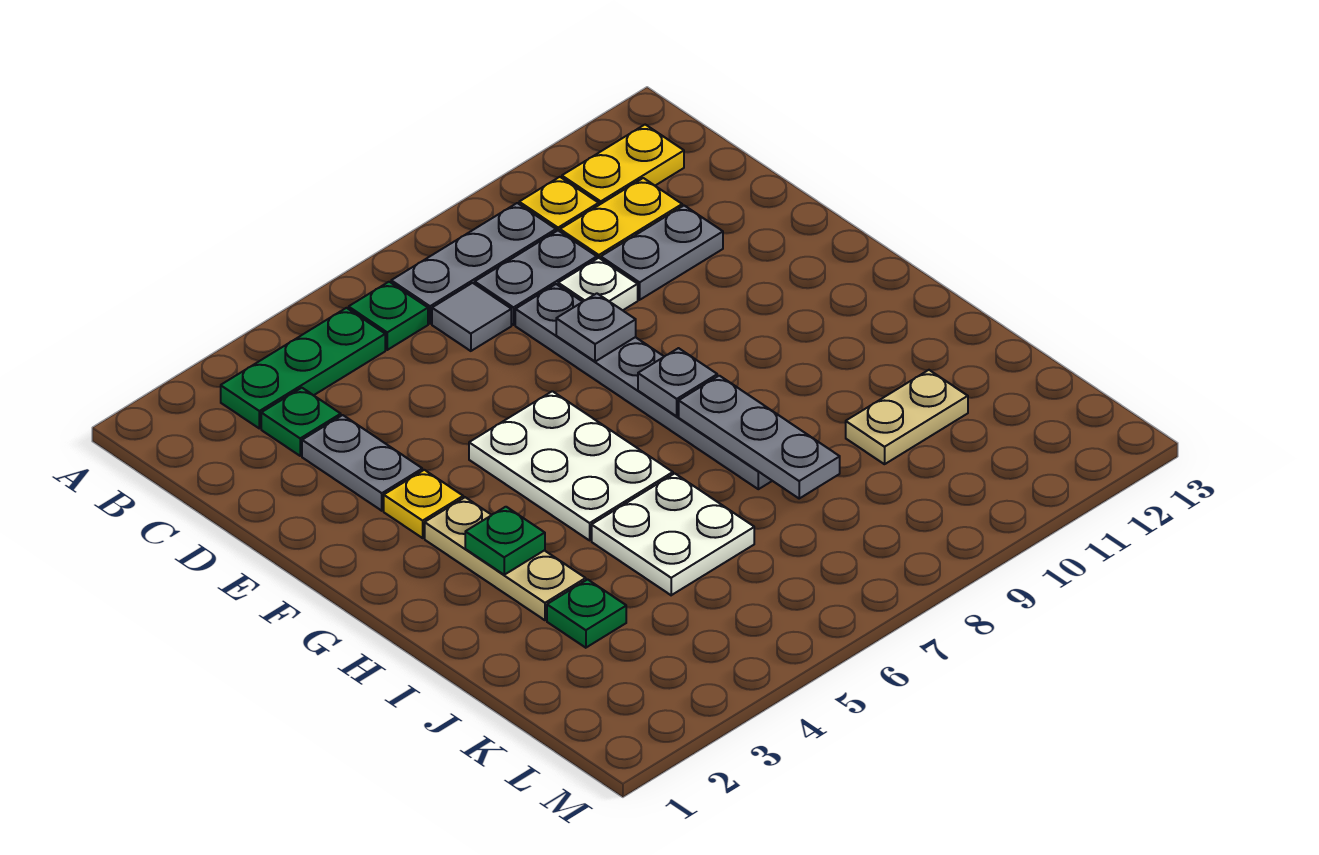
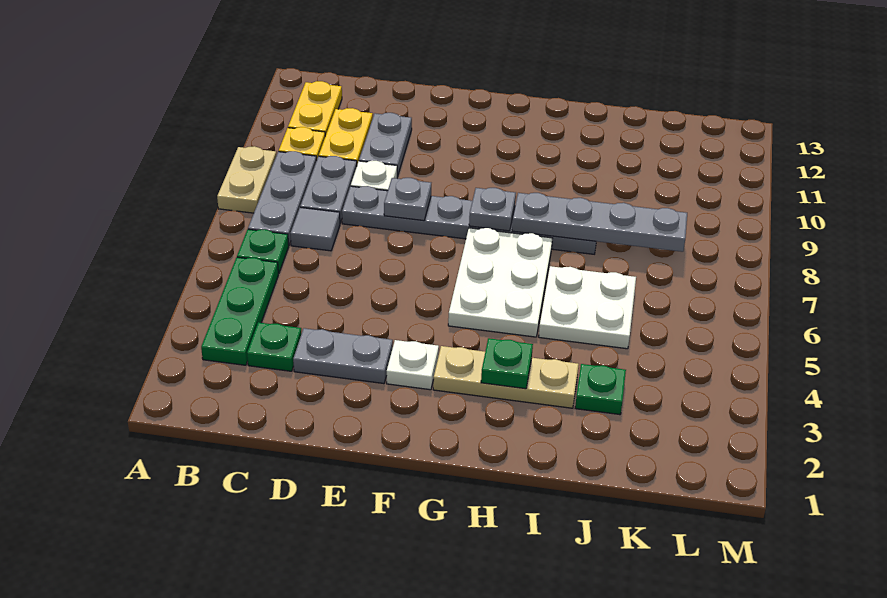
yellow 1x1 plate [384,470,463,538] -> white 1x1 plate [387,340,439,390]
white 2x3 plate [469,391,673,540] -> white 2x3 plate turned to [448,228,552,337]
grey 1x3 plate [679,376,840,498] -> grey 1x4 plate [512,193,687,252]
tan 1x2 plate [846,370,968,464] -> tan 1x2 plate moved to [217,146,276,213]

